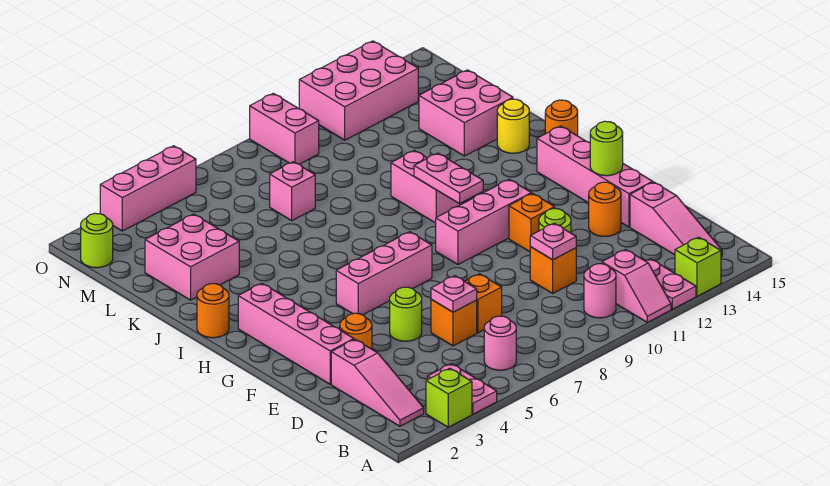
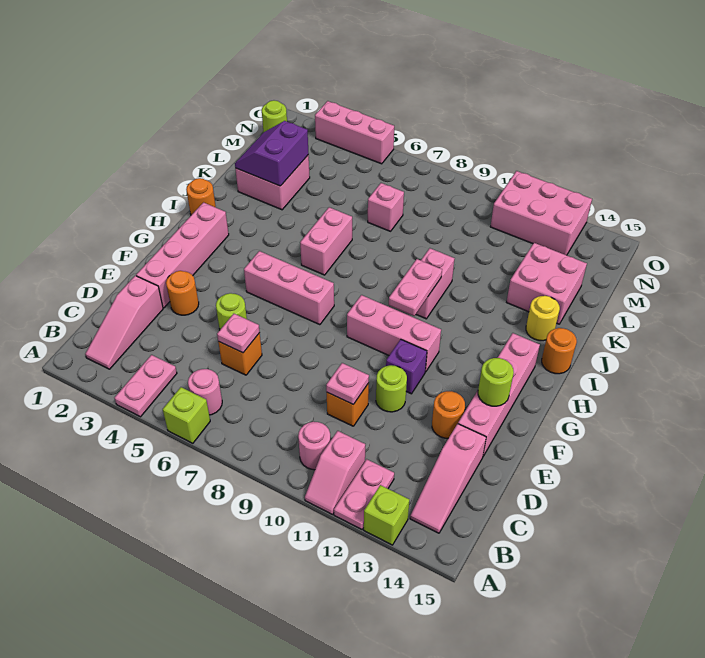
lime 1x1 brick [426,368,472,427] -> lime 1x1 brick moved to [163,387,210,443]
orange 1x1 brick [465,274,502,333] -> none
orange 1x1 brick [509,193,555,252] -> purple 1x1 brick [386,339,427,394]
none -> purple 2x2 slope [235,121,309,186]
pink 1x2 brick [250,93,319,164] -> pink 1x2 brick moved to [300,207,352,275]

